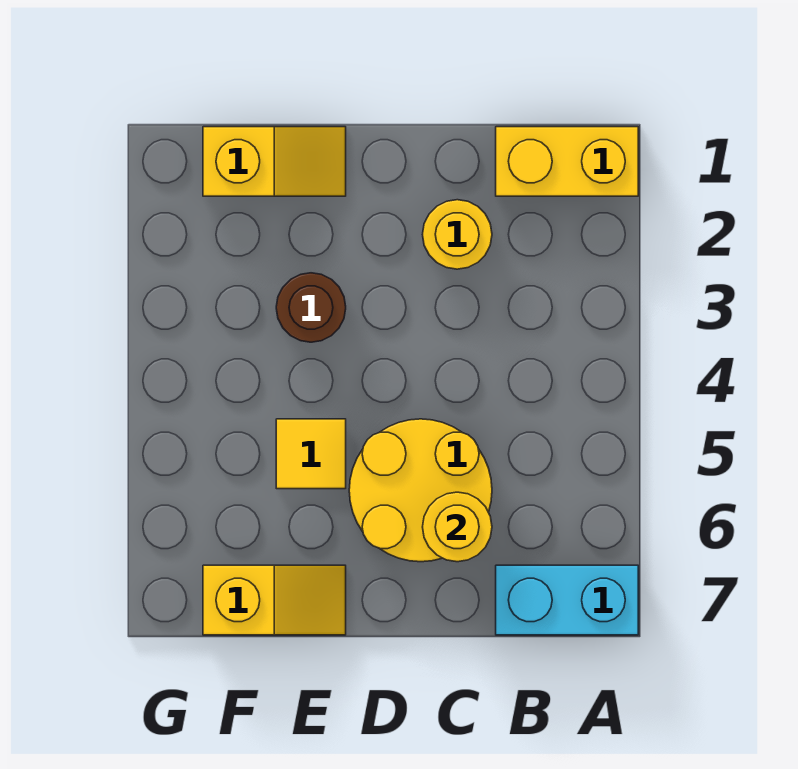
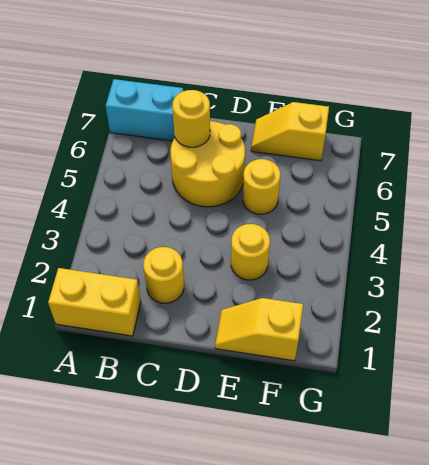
brown 1x1 round brick [276,273,346,342] -> yellow 1x1 round brick [231,224,270,280]
yellow 1x1 tile [276,419,346,489] -> yellow 1x1 round brick [243,159,280,214]

